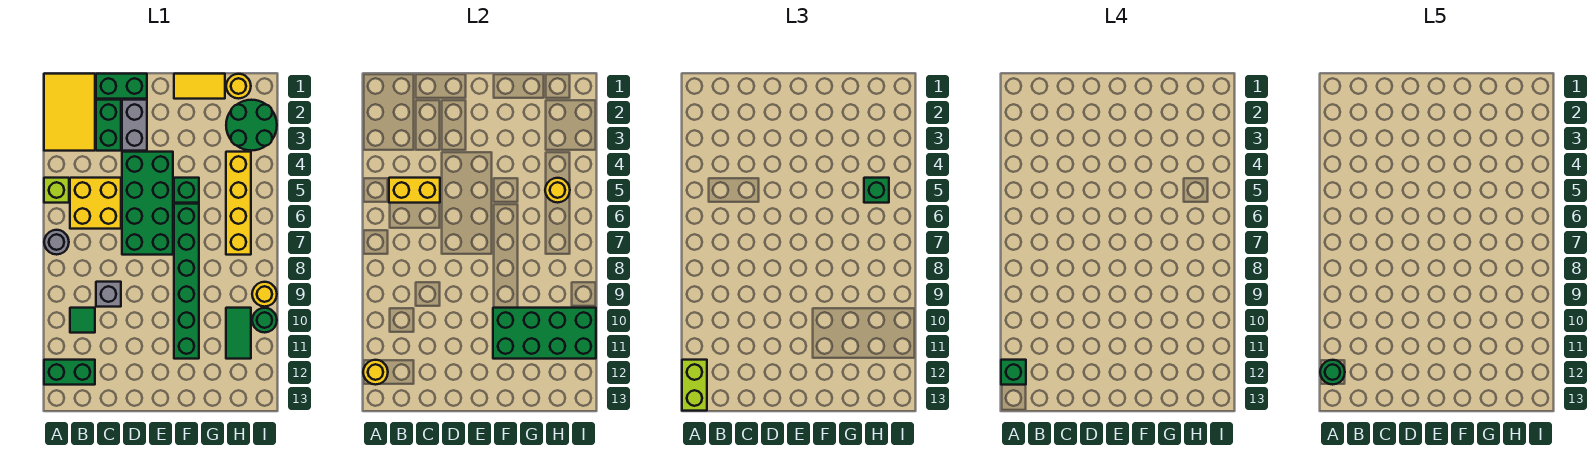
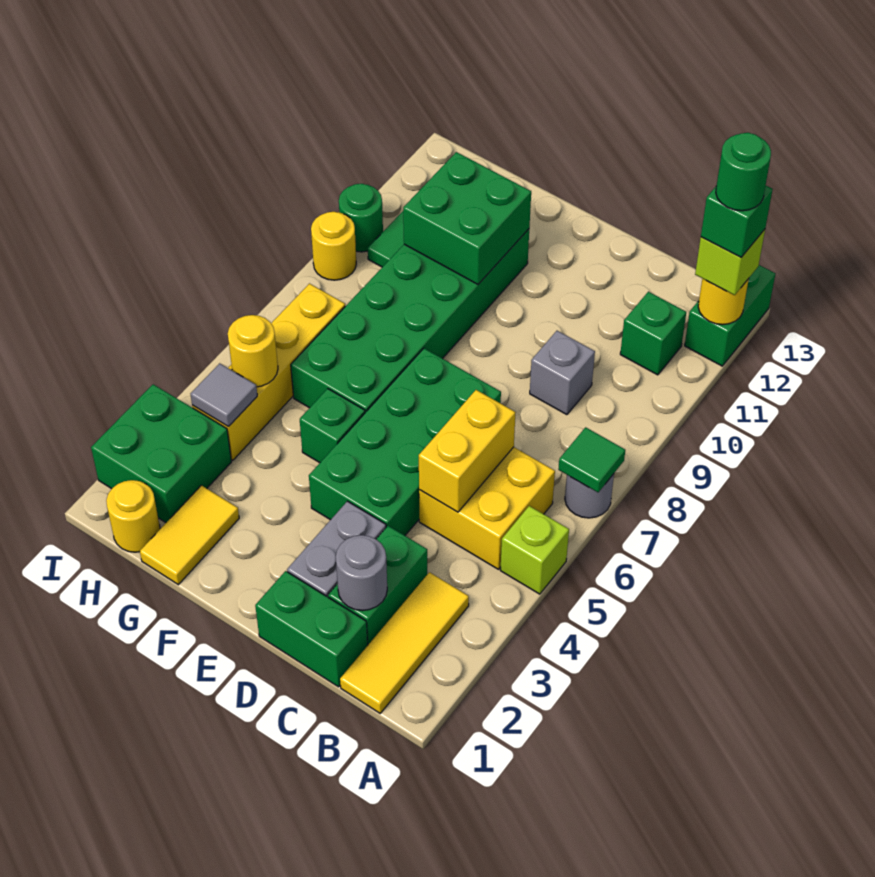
yellow 2x3 tile [44,74,95,151] -> yellow 1x3 tile [340,572,469,713]
green 1x2 brick [44,360,95,385] -> green 1x2 brick turned to [685,265,775,366]
lime 1x2 brick [682,360,707,411] -> lime 1x1 brick [695,229,765,295]
yellow 1x2 brick [389,178,440,203] -> yellow 1x2 brick turned to [419,390,516,512]
green 1x1 tile [70,308,95,333] -> green 1x1 tile moved to [558,427,625,492]
none -> grey 1x1 round brick [336,535,387,611]
yellow 1x2 tile [174,74,225,99] -> yellow 1x2 tile turned to [140,485,239,585]
green 1x6 brick [174,204,199,359] -> green 2x6 brick [291,229,529,413]
green 2x4 brick [493,308,596,359] -> green 2x2 brick [403,152,531,284]
green 2x2 round brick [226,100,277,151] -> green 2x2 brick [91,384,231,522]
none -> grey 1x1 tile [190,363,257,426]
green 1x1 brick [864,178,889,203] -> green 1x1 brick moved to [620,292,686,375]

